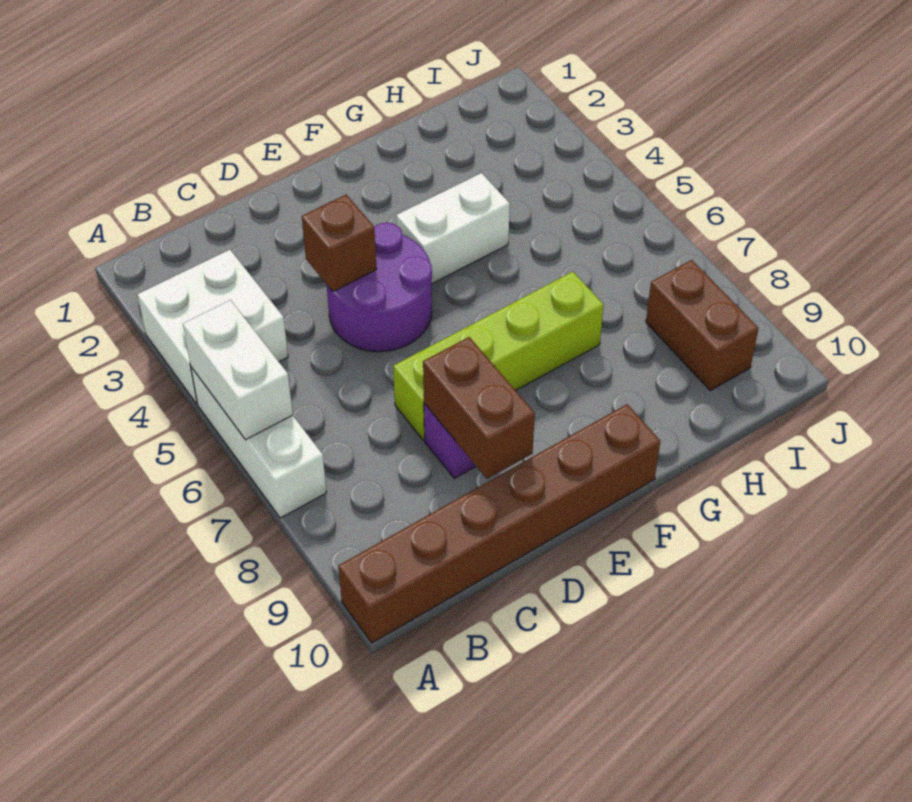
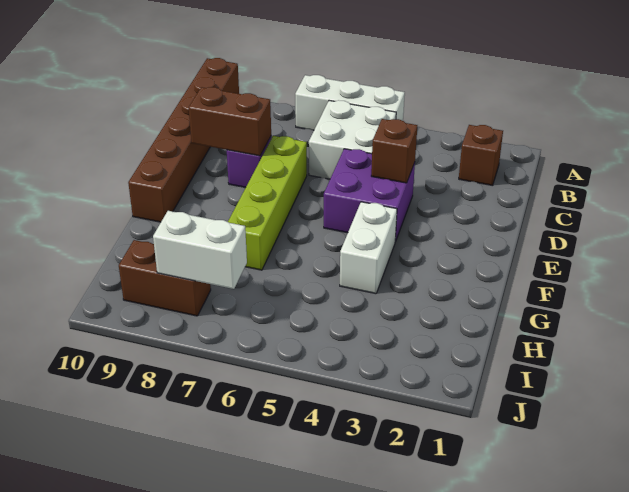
white 2x2 brick [137,250,288,404] -> white 2x2 brick moved to [309,100,396,179]
white 1x2 brick [183,300,293,440] -> white 1x2 brick moved to [153,211,247,289]
none -> brown 1x1 brick [459,125,503,186]
purple 2x2 round brick [327,223,432,352] -> purple 2x2 brick [324,149,415,242]

